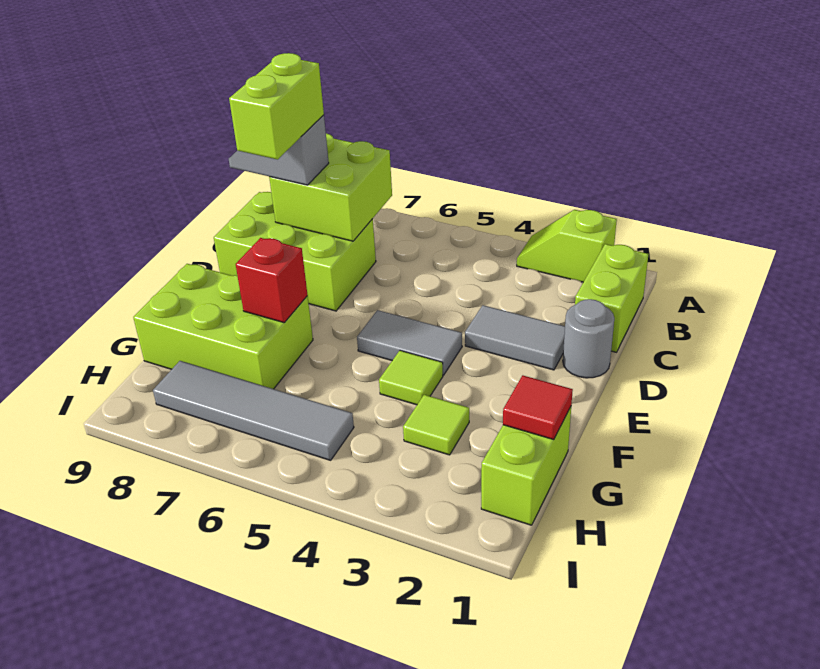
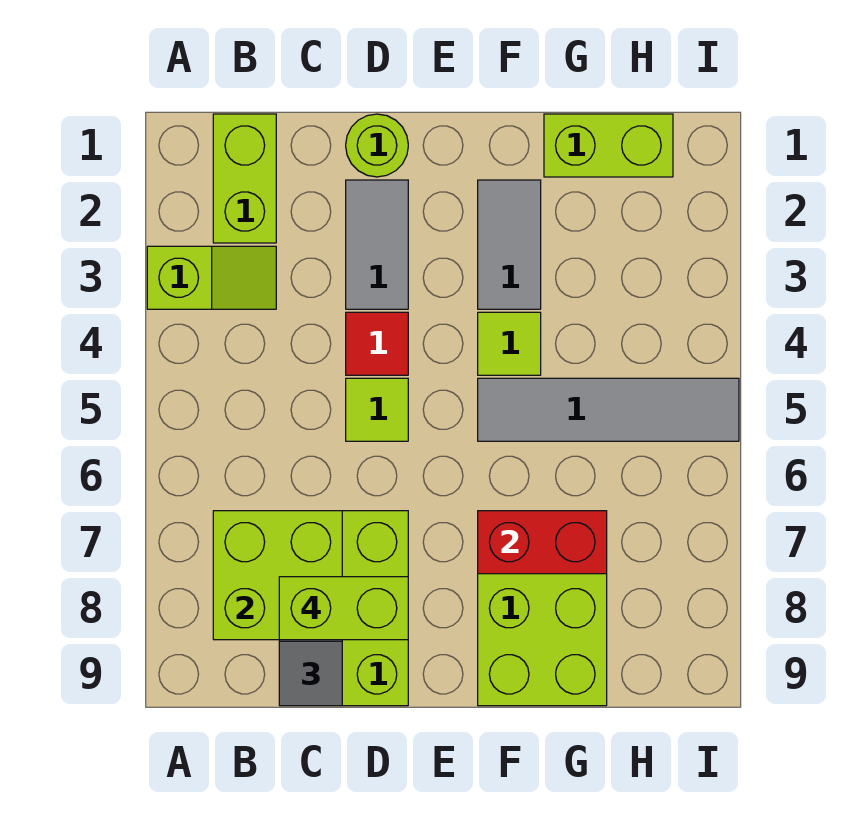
lime 1x2 slope [517,210,617,282] -> lime 1x2 slope turned to [147,246,276,309]
lime 1x2 brick [575,244,648,352] -> lime 1x2 brick turned to [213,114,276,243]
grey 1x1 round brick [563,299,614,378] -> lime 1x1 round brick [346,114,408,177]
grey 1x2 tile [357,310,462,375] -> grey 1x2 tile moved to [478,180,541,309]
red 1x1 brick [236,238,307,323] -> red 1x2 brick [478,511,607,574]
red 1x1 tile [503,375,573,439] -> red 1x1 tile moved to [346,312,408,375]
lime 1x1 tile [403,395,469,455] -> lime 1x1 tile moved to [346,378,408,441]
grey 1x4 tile [153,361,354,460] -> grey 1x4 tile turned to [478,378,739,441]

